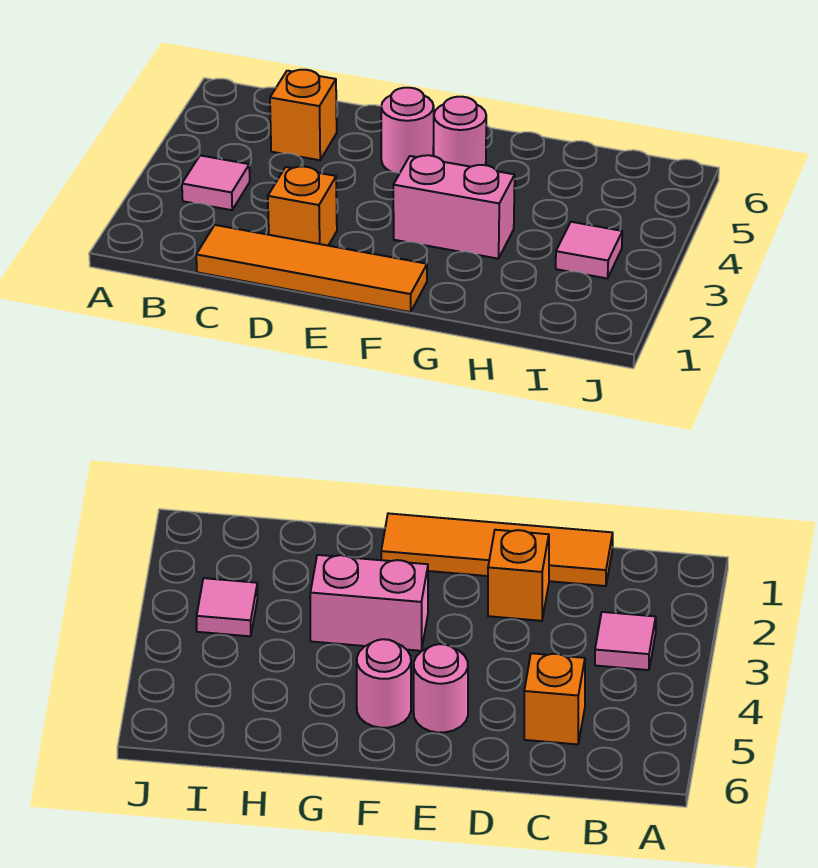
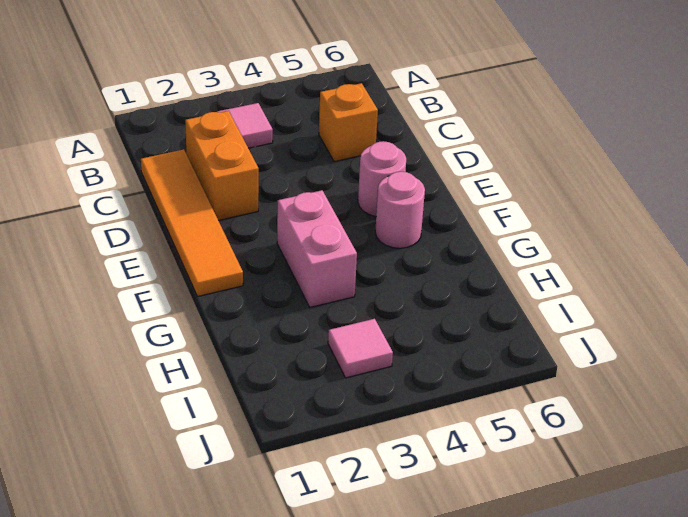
orange 1x1 brick [268,167,337,246] -> orange 1x2 brick [185,111,259,220]

